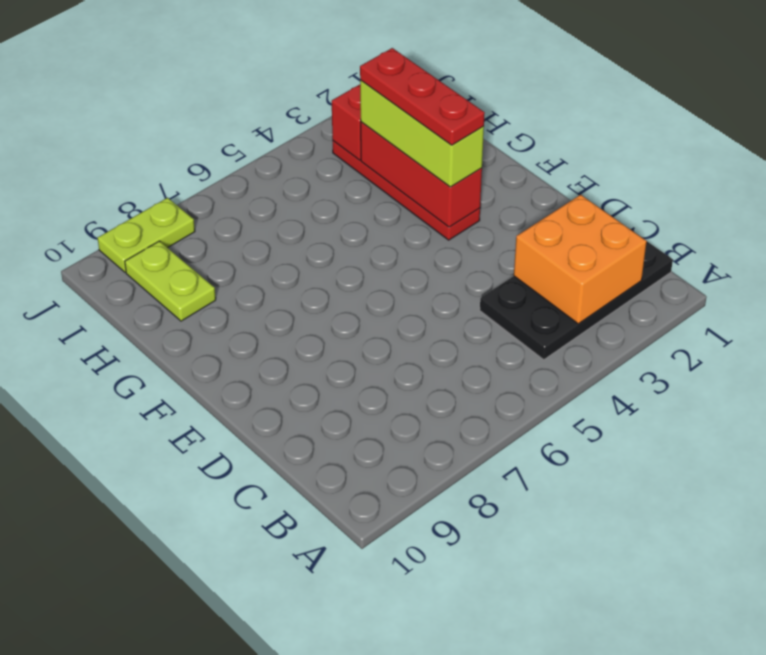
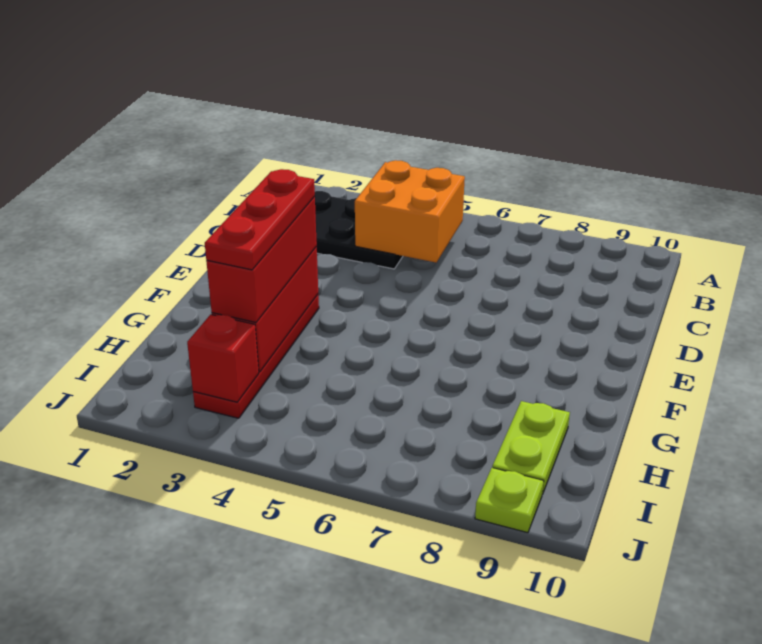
orange 2x2 brick [514,195,647,324] -> orange 2x2 brick moved to [355,160,465,262]
lime 1x3 brick [360,80,484,187] -> red 1x3 brick [206,196,317,322]
lime 1x2 plate [98,198,195,272] -> lime 1x1 plate [475,468,543,533]

